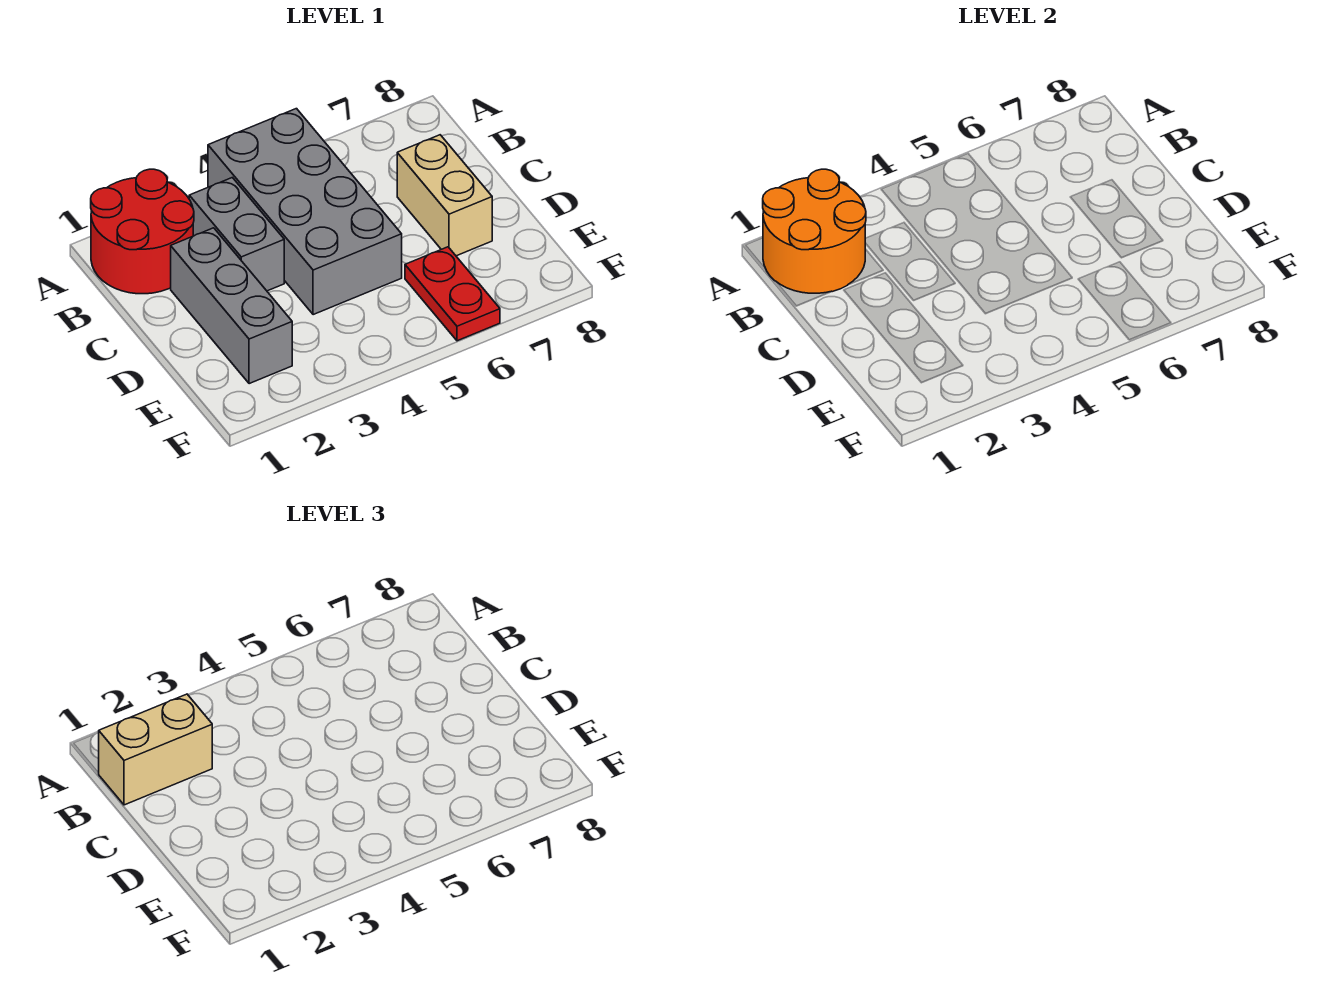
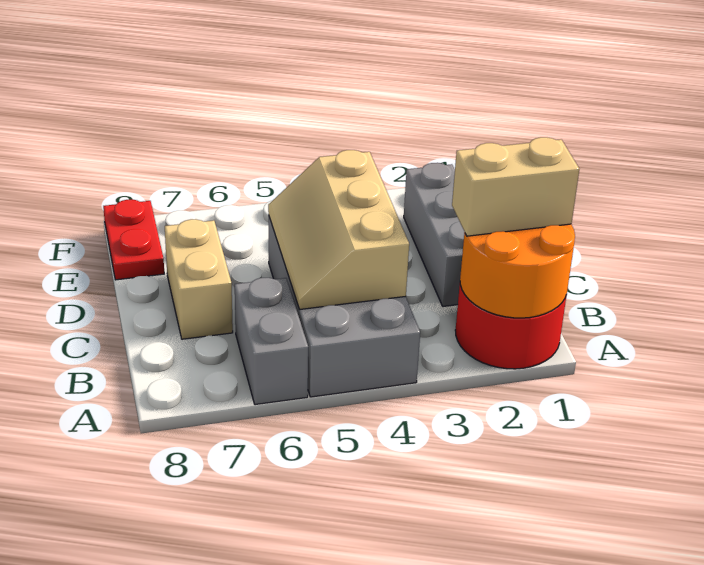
grey 1x2 brick [189,178,284,291] -> grey 1x2 brick moved to [235,278,308,405]
none -> tan 2x3 slope [268,150,409,310]
red 1x2 plate [405,247,500,341] -> red 1x2 plate moved to [103,200,164,280]

